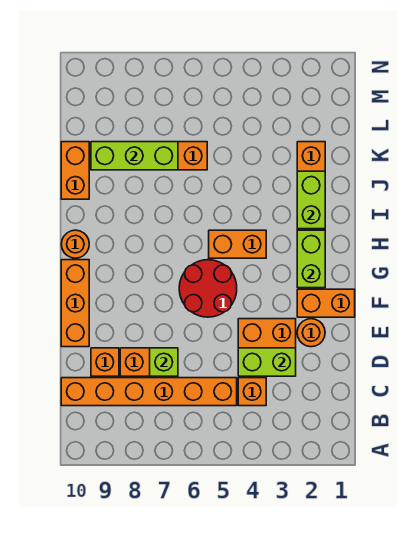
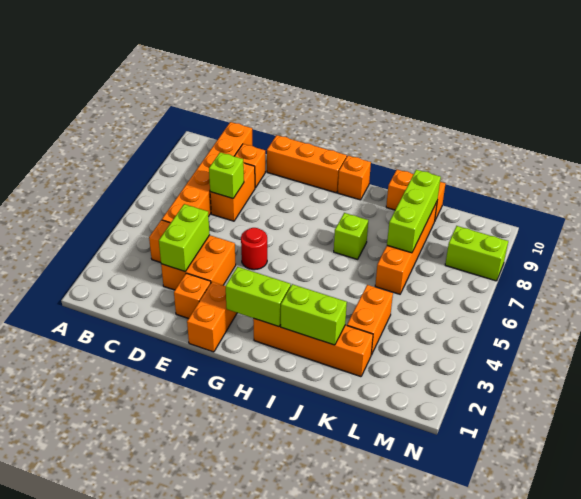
orange 1x1 round brick [297,319,325,347] -> orange 1x1 brick [174,273,211,319]
red 2x2 round brick [179,260,237,317] -> red 1x1 round brick [241,228,267,270]
orange 1x2 brick [209,230,266,258] -> orange 1x2 brick moved to [347,285,393,355]
orange 1x1 round brick [61,230,89,258] -> orange 1x1 brick [338,156,371,200]
none -> lime 1x1 brick [334,213,368,259]
none -> lime 1x2 brick [445,226,508,281]

